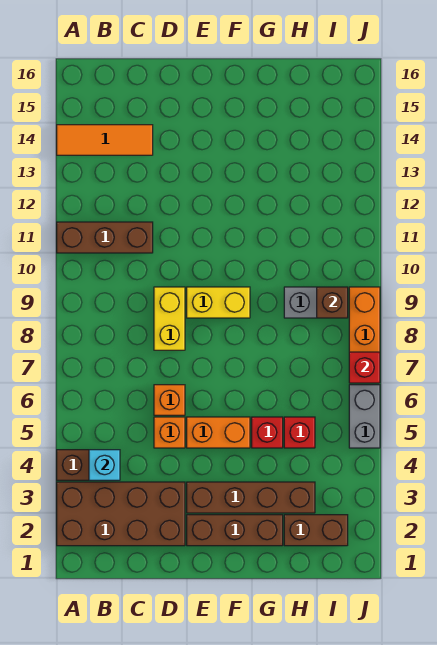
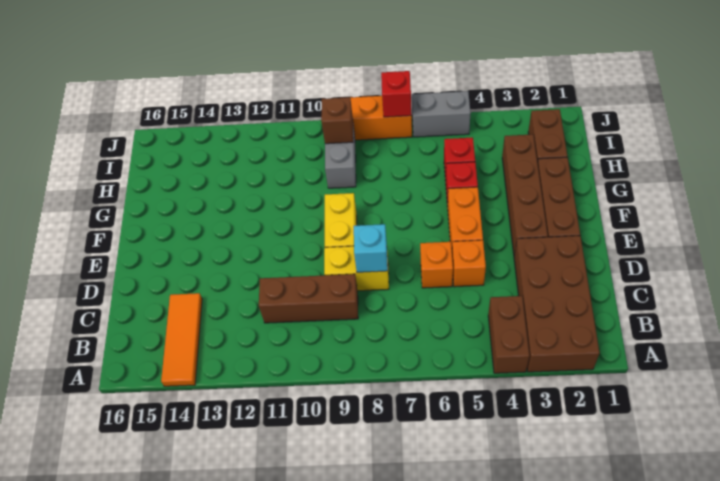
brown 1x3 brick [57,222,153,253] -> brown 1x3 brick turned to [259,274,358,323]
cyan 1x1 brick [89,450,120,480] -> cyan 1x1 brick moved to [354,224,388,272]

